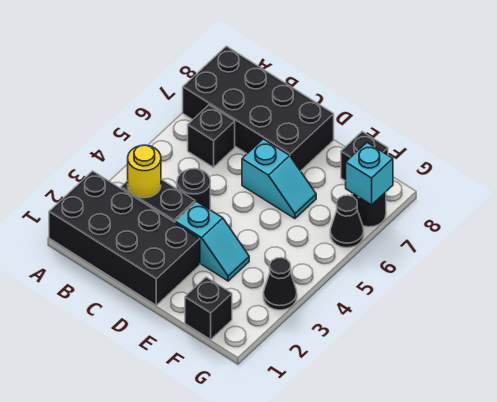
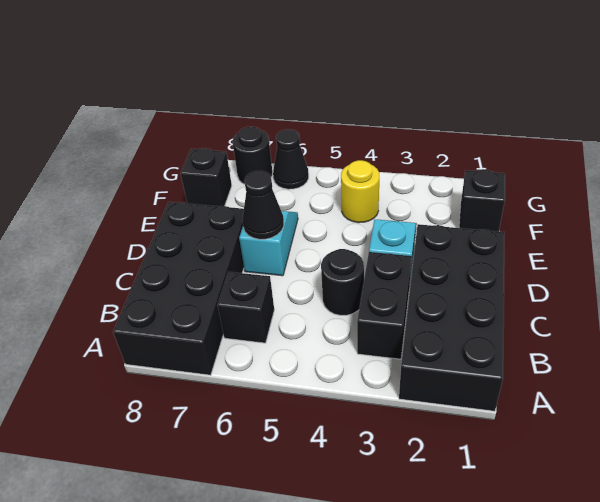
yellow 1x1 round brick [128,145,161,198] -> yellow 1x1 round brick moved to [341,160,379,223]
black 1x1 cone [263,258,297,310] -> black 1x1 cone moved to [242,171,284,239]
cyan 1x1 brick [346,142,393,205] -> none

